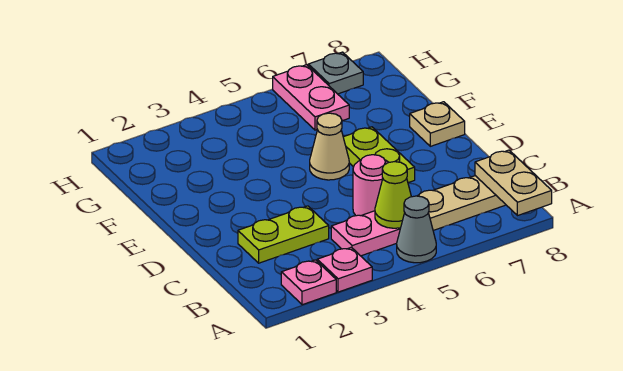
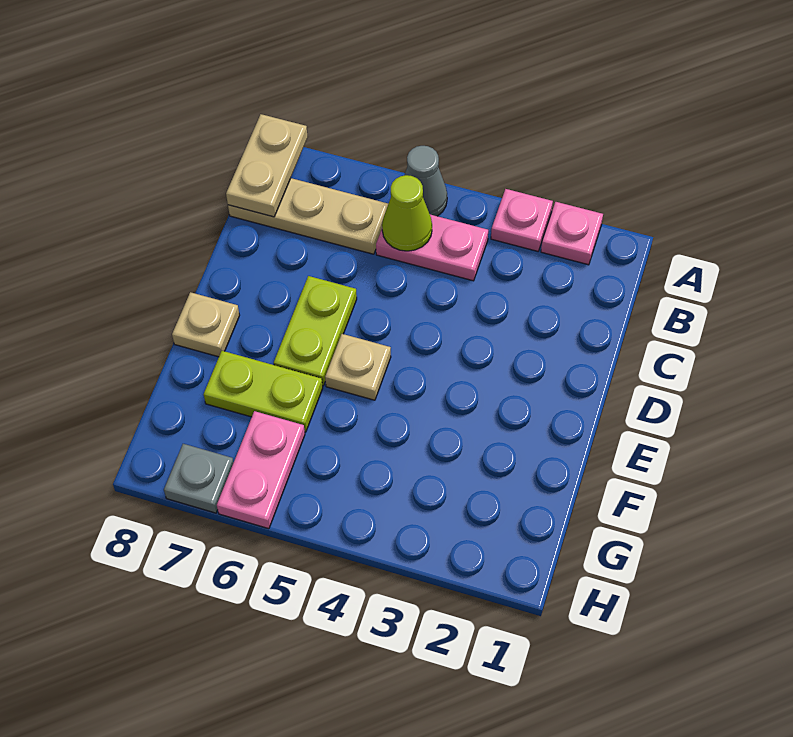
lime 1x2 plate [238,206,329,263] -> lime 1x2 plate moved to [204,351,323,432]
pink 1x1 round brick [353,155,389,216] -> none
tan 1x1 cone [310,113,349,180] -> tan 1x1 plate [325,334,391,400]

